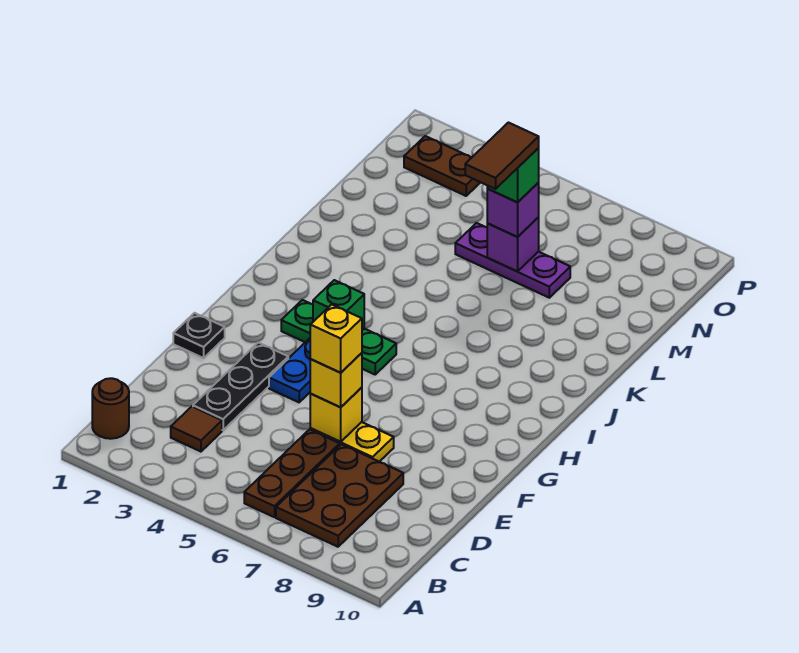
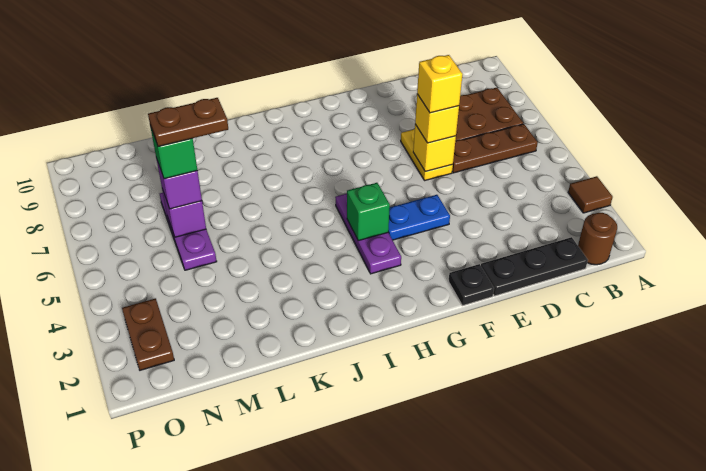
brown 1x1 tile [171,407,222,452] -> brown 1x1 tile moved to [568,176,613,213]
black 1x3 plate [193,343,288,430] -> black 1x3 plate moved to [481,237,588,296]
green 1x3 plate [281,300,396,374] -> purple 1x3 plate [335,194,401,274]
brown 1x2 tile [465,123,539,189] -> brown 1x2 plate [148,98,228,146]

